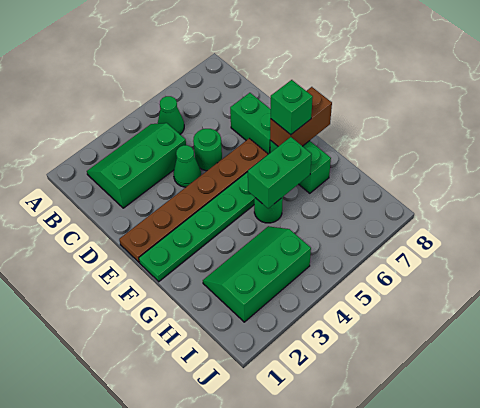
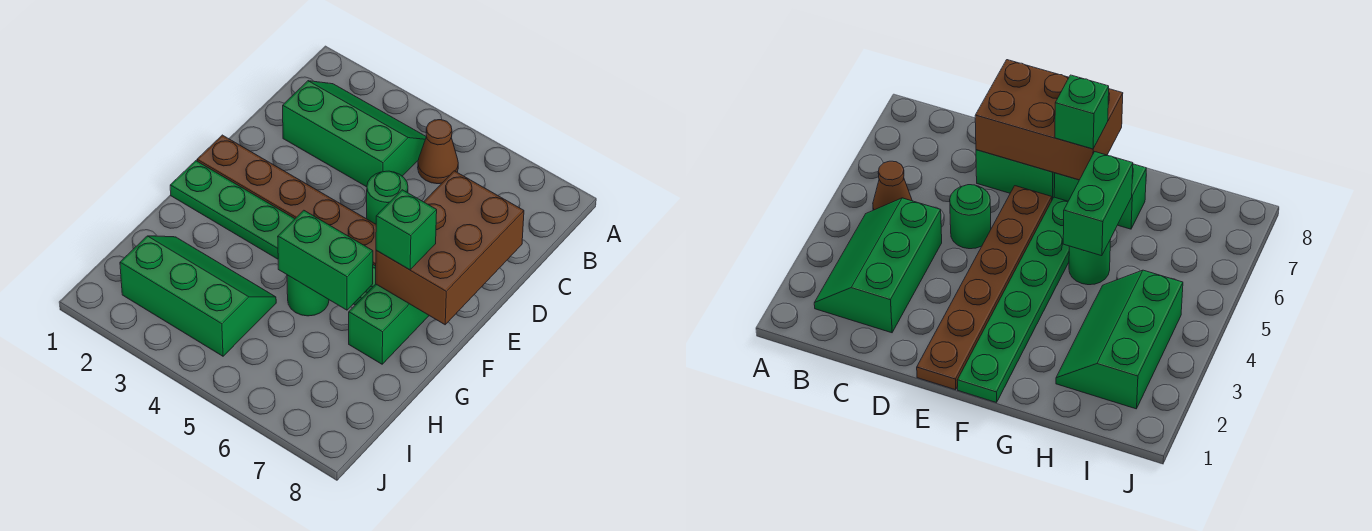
green 1x1 cone [158,96,184,134] -> brown 1x1 cone [418,120,458,184]
green 1x1 cone [174,145,201,187] -> none
brown 1x2 brick [270,87,332,146] -> brown 2x3 brick [376,171,524,325]

